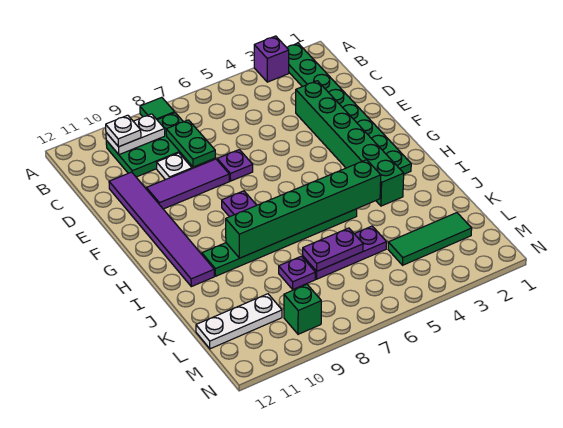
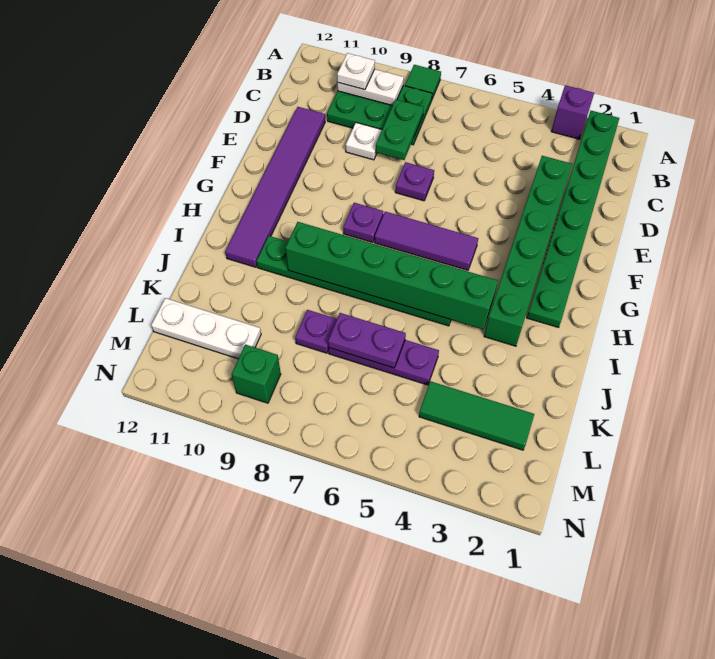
purple 1x3 tile [146,159,229,209] -> purple 1x3 tile moved to [375,212,478,270]

